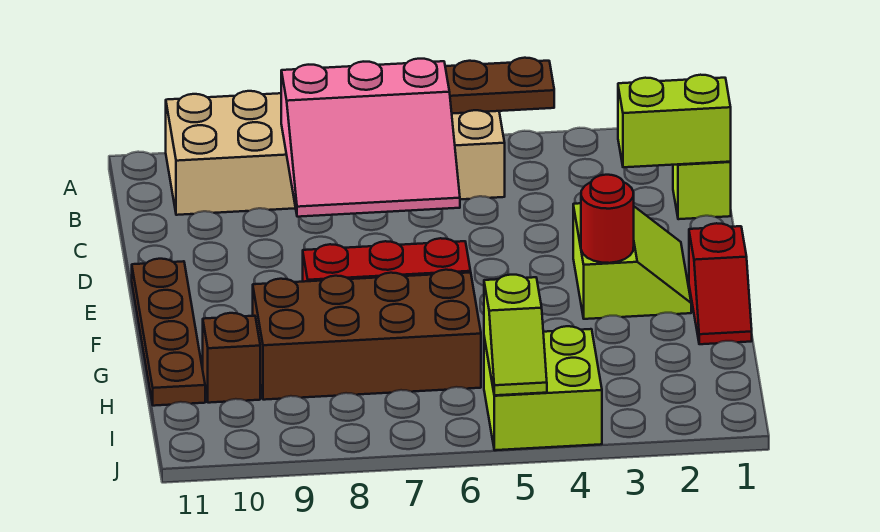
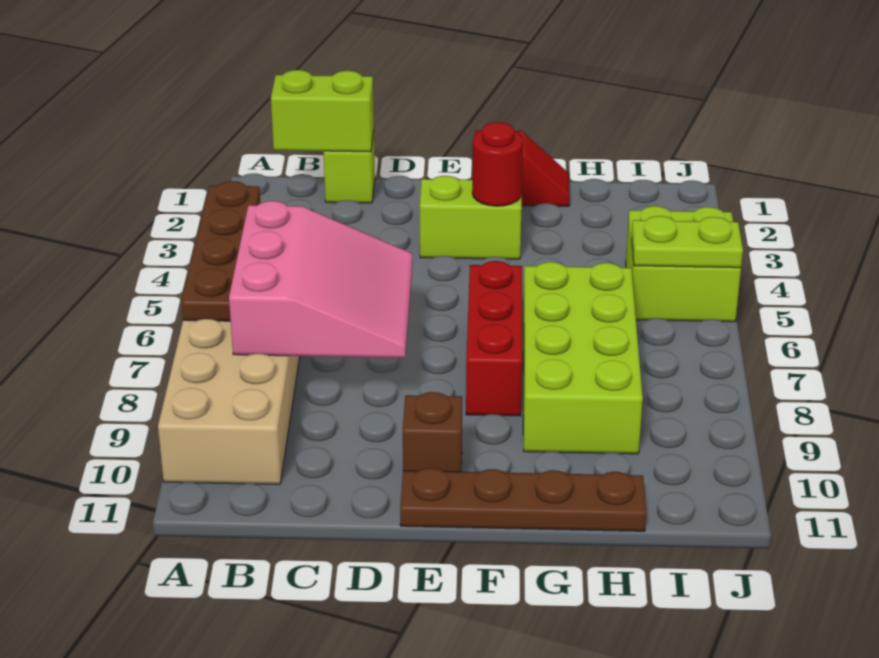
lime 1x2 brick [618,75,731,167] -> lime 1x2 brick turned to [271,70,374,152]
brown 2x4 brick [253,270,481,400] -> lime 2x4 brick [523,262,643,454]
brown 1x1 brick [203,313,260,403] -> brown 1x1 brick moved to [403,392,462,472]
lime 1x2 slope [484,275,547,395] -> lime 1x2 plate [632,216,743,268]

